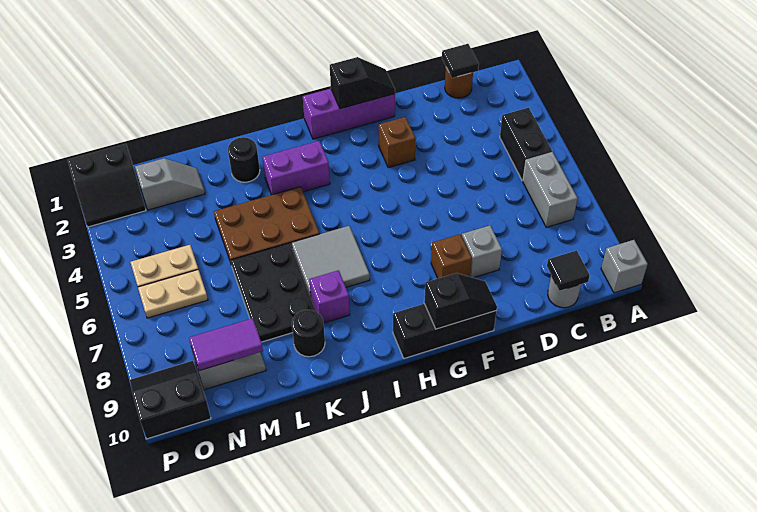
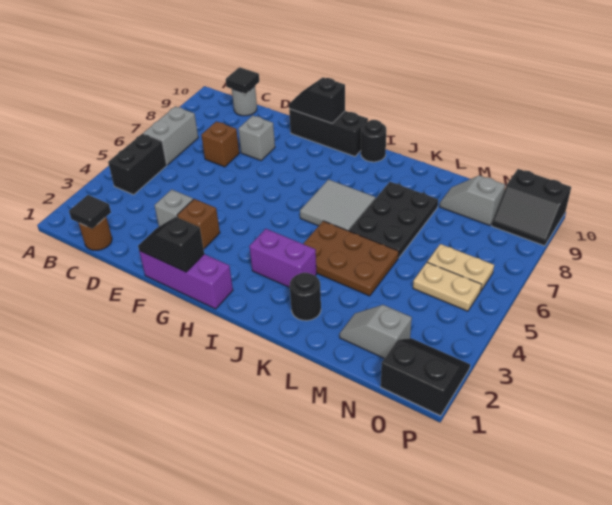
grey 1x1 brick [601,240,648,293] -> grey 1x1 brick moved to [154,189,193,226]
brown 1x1 brick [431,234,472,278] -> brown 1x1 brick moved to [201,121,239,167]
purple 1x1 brick [309,270,350,323] -> none
black 1x1 round brick [292,310,325,357] -> black 1x1 round brick moved to [361,120,386,162]
purple 1x2 tile [189,318,263,371] -> none

